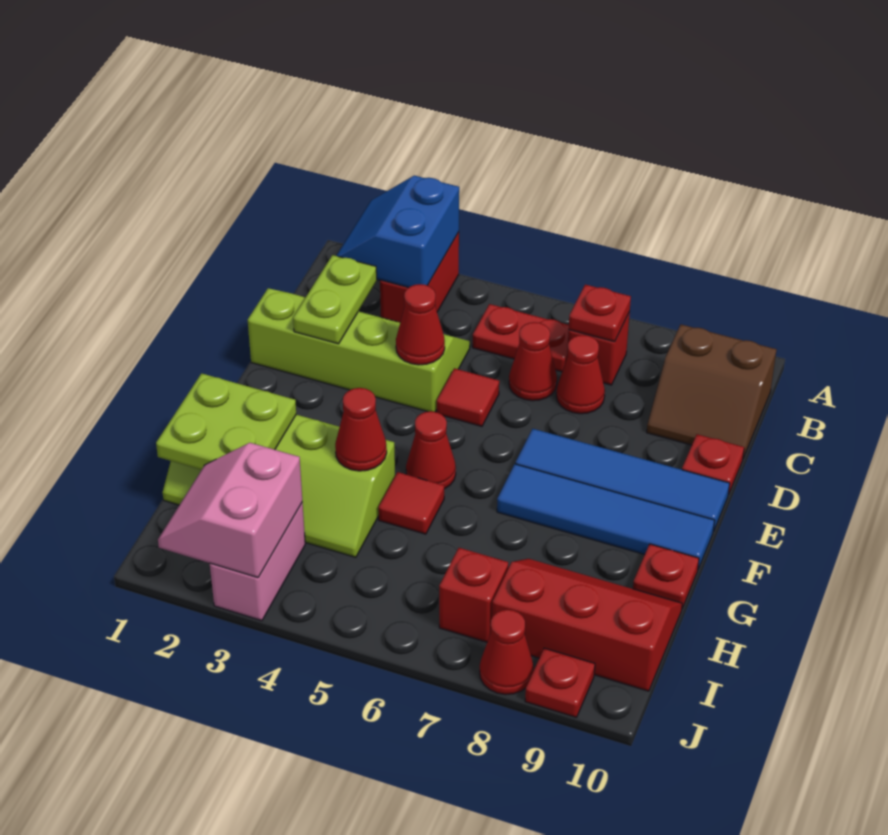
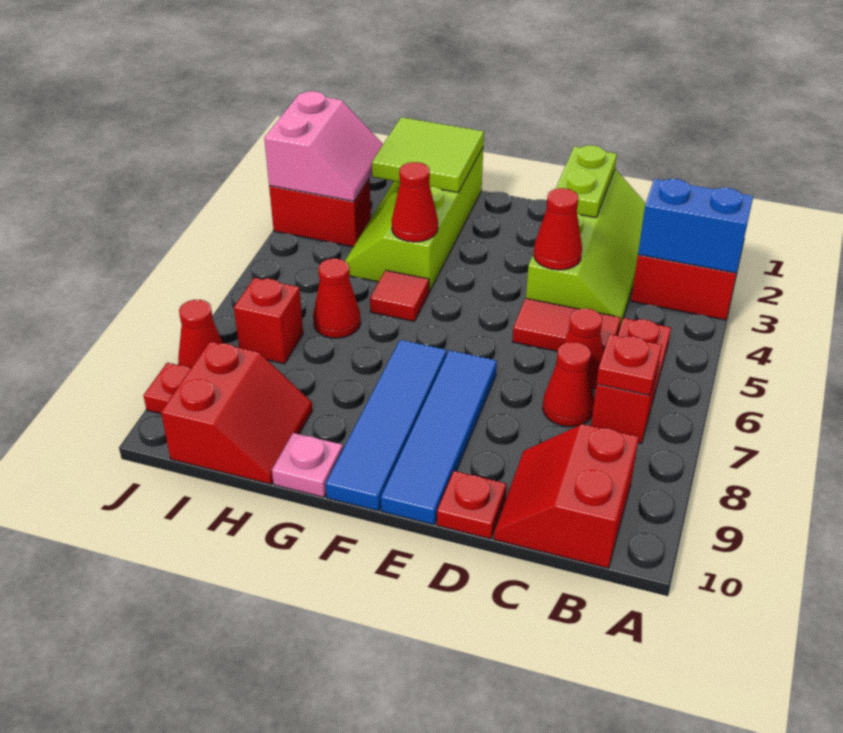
brown 2x2 slope [647,325,777,458] -> red 2x2 slope [494,424,639,568]
lime 1x2 plate [293,255,377,344] -> lime 1x2 plate turned to [556,145,617,218]
red 1x1 tile [437,368,499,426] -> red 1x2 tile [512,298,621,352]
red 1x1 cone [406,411,456,489] -> red 1x1 cone moved to [313,259,361,338]
lime 2x2 plate [156,373,296,470] -> lime 2x2 tile [372,117,484,193]
red 1x1 plate [633,544,699,608] -> pink 1x1 plate [272,433,343,497]
red 2x3 slope [492,559,682,691] -> red 2x2 slope [161,341,313,484]
pink 2x2 slope [158,443,302,578] -> pink 2x2 slope turned to [264,91,383,201]
pink 1x2 brick [210,502,305,621] -> red 1x2 brick [269,179,371,247]

